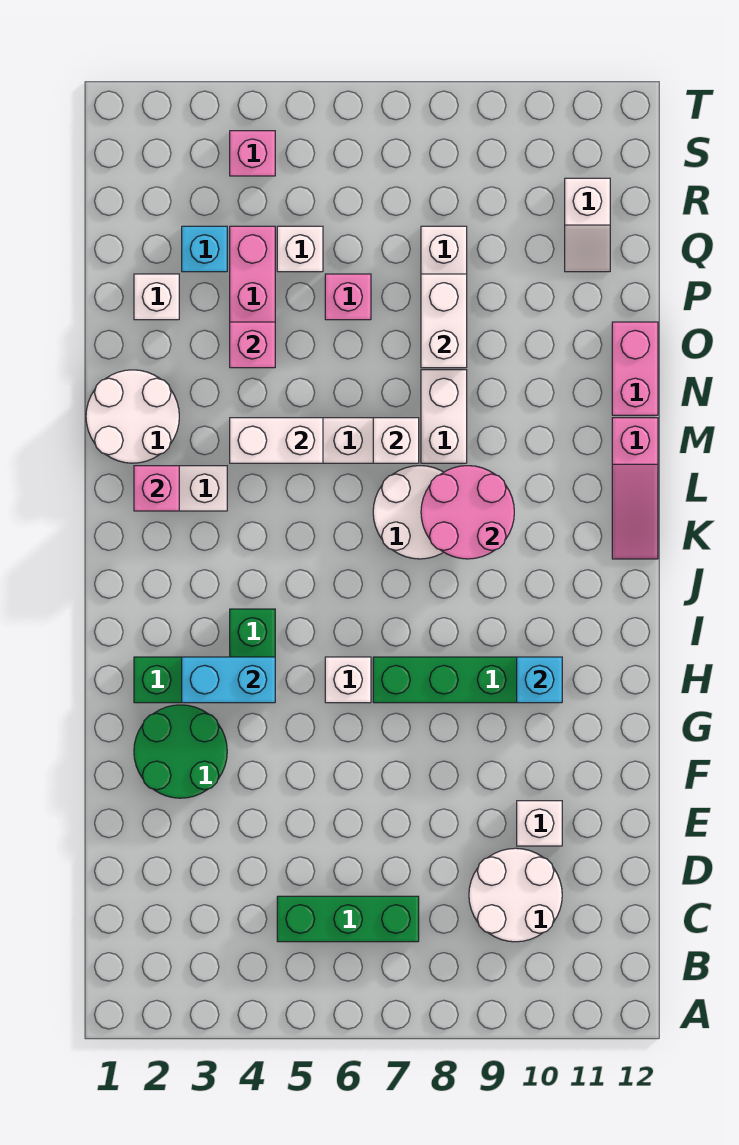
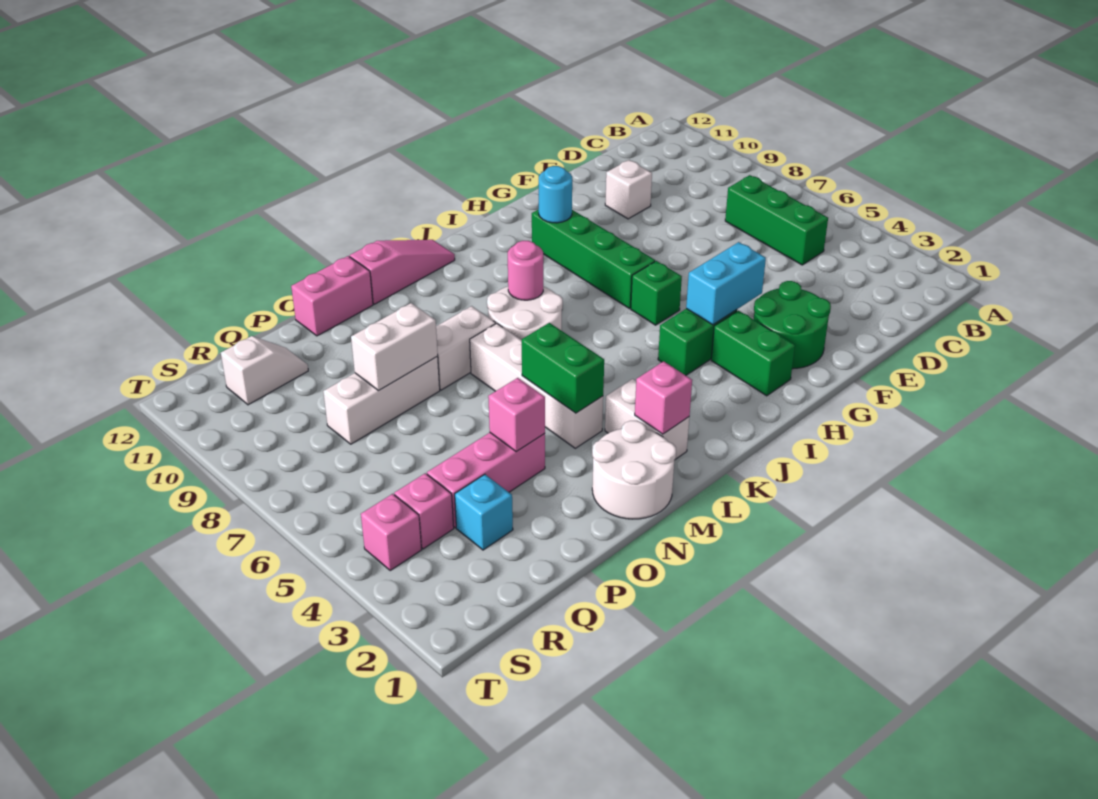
white 2x2 round brick [469,848,562,942] -> none
cyan 1x2 brick [182,657,275,703] -> cyan 1x2 brick turned to [686,242,766,325]
white 1x1 brick [325,657,371,703] -> green 1x1 brick [631,261,682,325]
cyan 1x1 brick [517,657,562,703] -> cyan 1x1 round brick [539,166,572,223]
pink 2x2 round brick [421,466,514,559] -> pink 1x1 round brick [508,241,543,300]
white 1x2 brick [230,418,323,463] -> green 1x2 brick [522,323,604,413]
white 1x1 brick [373,418,419,463] -> none
white 1x1 brick [134,274,179,320] -> none
pink 1x1 brick [325,274,371,320] -> pink 1x1 brick moved to [394,473,454,549]
white 1x1 brick [277,226,323,272] -> none

